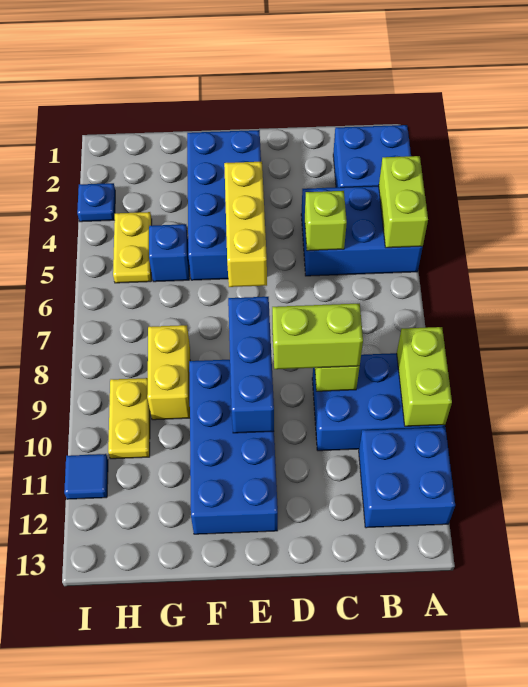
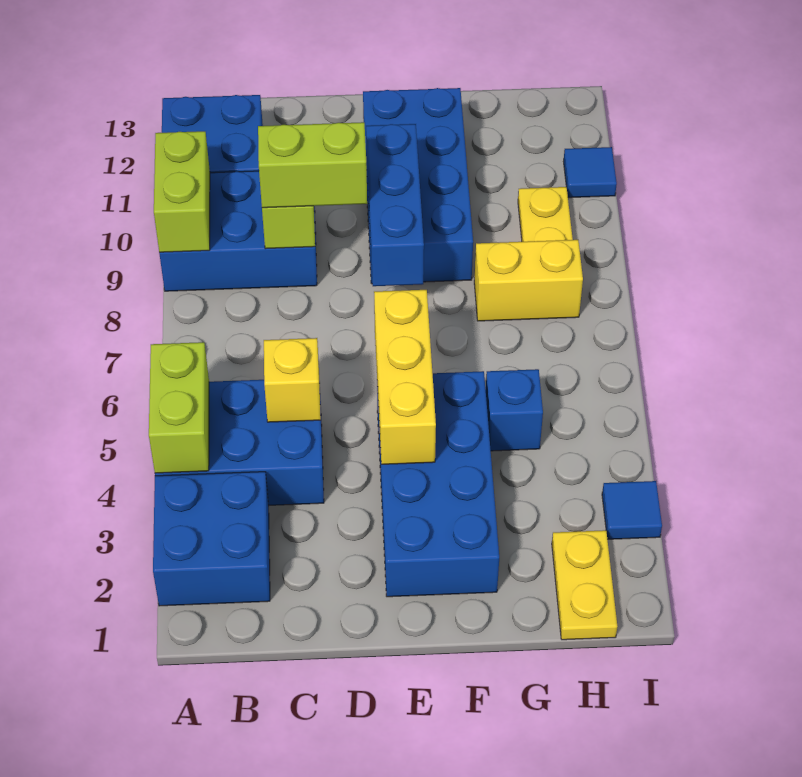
lime 1x1 brick [305,191,347,251] -> yellow 1x1 brick [264,338,321,422]
yellow 1x2 brick [147,325,190,420] -> yellow 1x2 brick turned to [474,240,583,321]
yellow 1x2 plate [113,212,152,283] -> yellow 1x2 plate moved to [552,530,618,640]
blue 1x1 plate [77,183,115,222] -> blue 1x1 tile [602,481,662,539]

